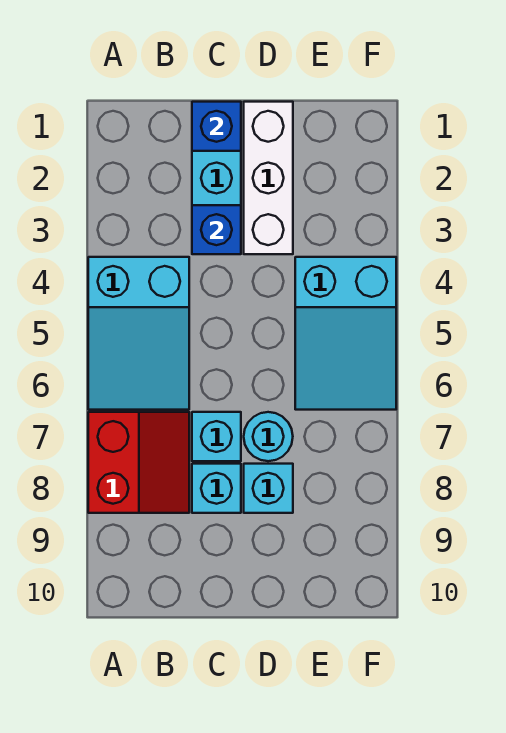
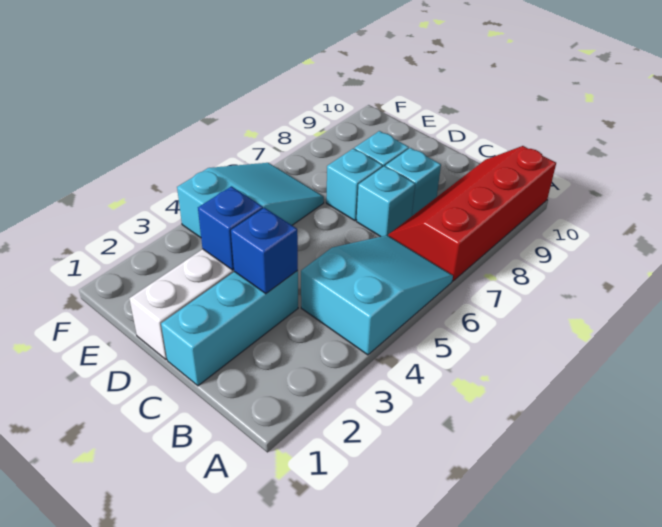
red 2x2 slope [88,412,189,513] -> red 2x4 slope [388,146,556,281]
blue 1x1 brick [192,102,241,151] -> blue 1x1 brick moved to [198,186,263,270]
cyan 1x1 round brick [244,412,293,461] -> cyan 1x1 brick [326,148,383,221]

